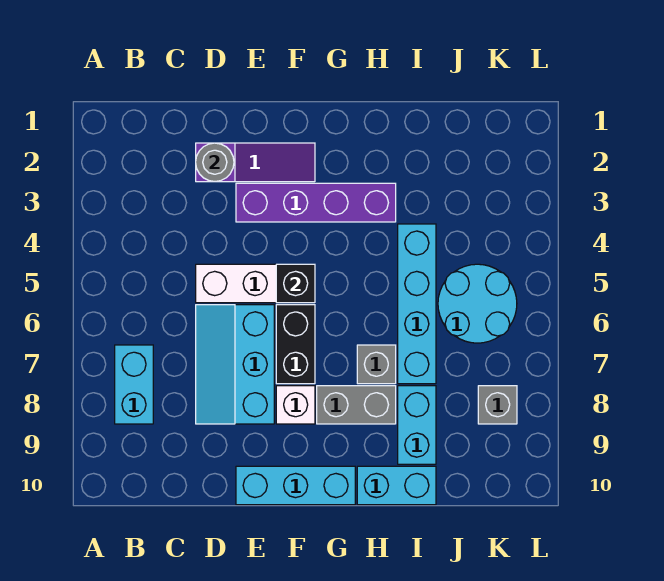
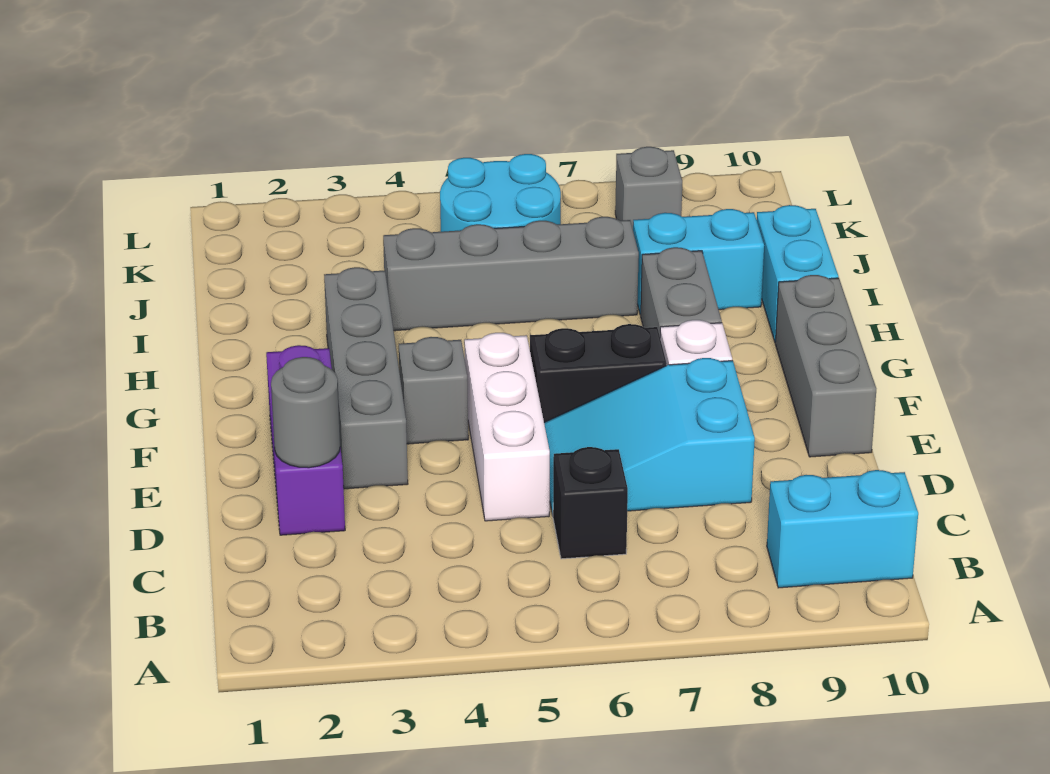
cyan 1x2 brick [115,345,153,424] -> cyan 1x2 brick moved to [767,470,918,588]
purple 1x3 slope [196,143,315,182] -> purple 1x3 brick [266,345,345,535]
cyan 2x3 slope [196,305,274,424] -> cyan 2x3 slope turned to [544,358,755,515]
purple 1x4 brick [236,183,396,222] -> grey 1x4 brick [324,267,408,489]
cyan 1x3 brick [236,466,355,505] -> grey 1x3 brick [775,275,876,457]
black 1x1 brick [276,264,315,303] -> black 1x1 brick moved to [553,447,628,559]
grey 1x1 brick [357,345,396,384] -> grey 1x1 brick moved to [399,337,468,444]
cyan 1x4 brick [398,224,436,384] -> grey 1x4 brick [383,217,639,331]

